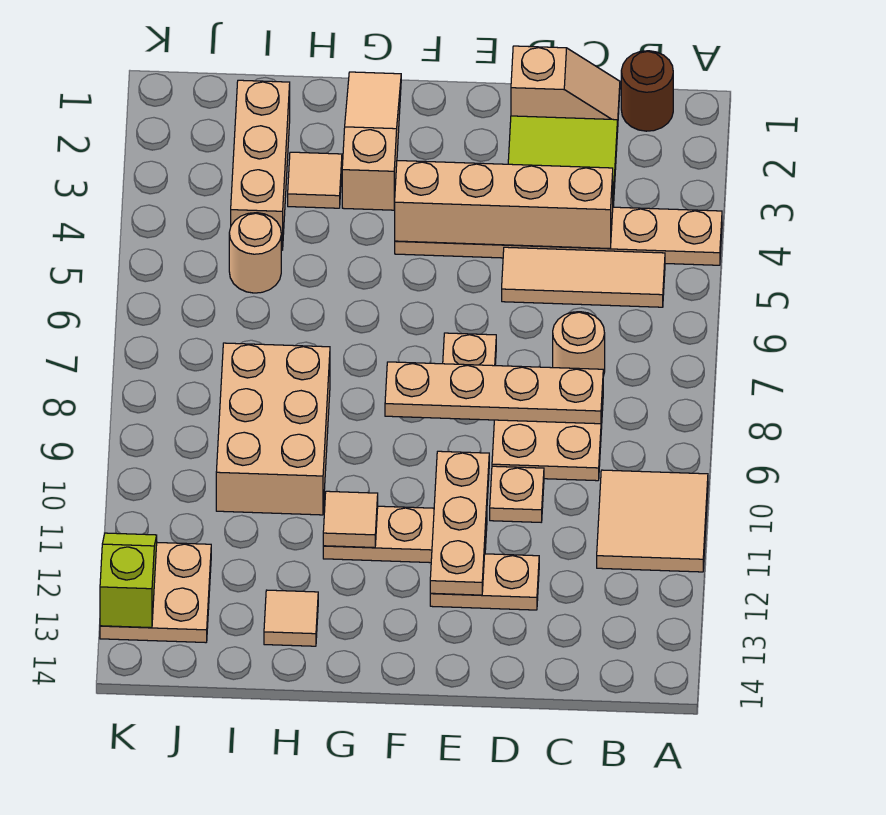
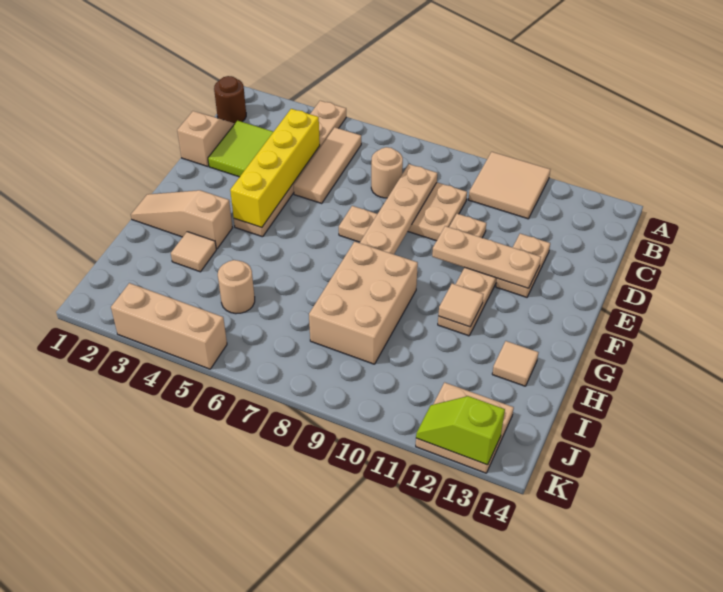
tan 1x4 brick [394,161,613,249] -> yellow 1x4 brick [230,109,320,228]
tan 2x3 brick [216,343,330,515] -> tan 2x3 brick turned to [309,241,418,364]
tan 1x3 brick [231,80,290,250] -> tan 1x3 brick moved to [111,283,227,369]

